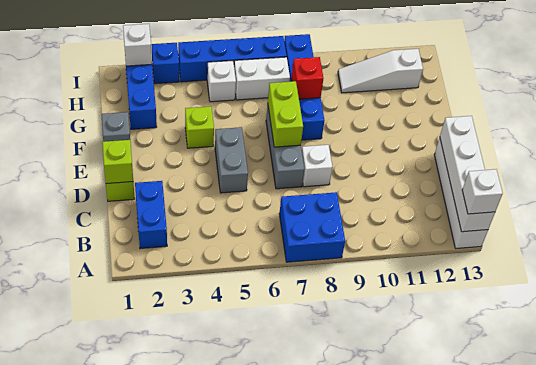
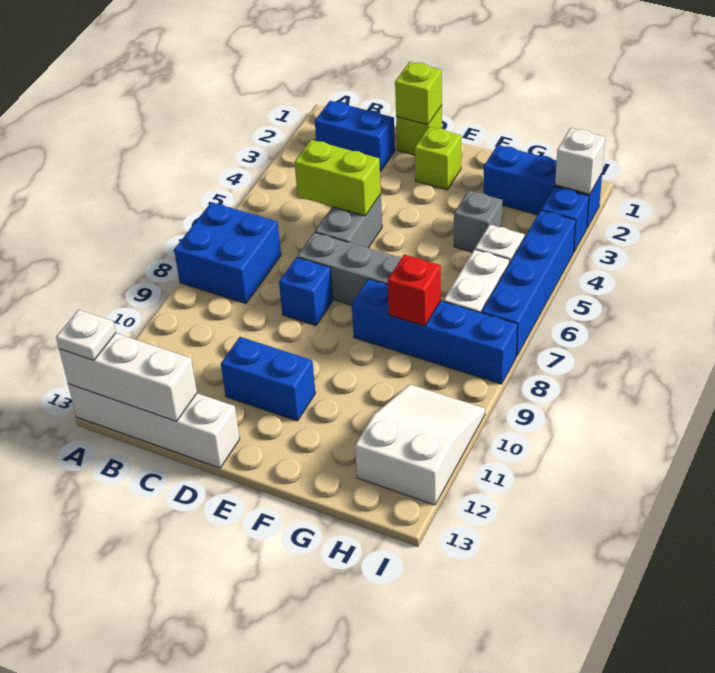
white 1x4 brick [440,116,495,232] -> white 1x3 brick [59,333,197,421]
white 1x1 brick [462,169,503,214] -> white 1x1 plate [56,310,116,360]
grey 1x2 brick [215,127,248,193] -> grey 1x2 brick turned to [315,194,382,248]
white 1x1 brick [302,145,332,187] -> blue 1x1 brick [279,257,333,326]
none -> blue 1x2 brick [221,337,315,421]
lime 1x2 brick [268,81,303,147] -> lime 1x2 brick moved to [294,140,381,216]
grey 1x1 brick [101,112,130,142] -> grey 1x1 brick moved to [454,190,502,252]
lime 1x1 brick [185,106,214,148] -> lime 1x1 brick moved to [415,127,461,190]
white 1x3 slope [338,49,423,93] -> white 2x3 slope [355,384,485,505]

